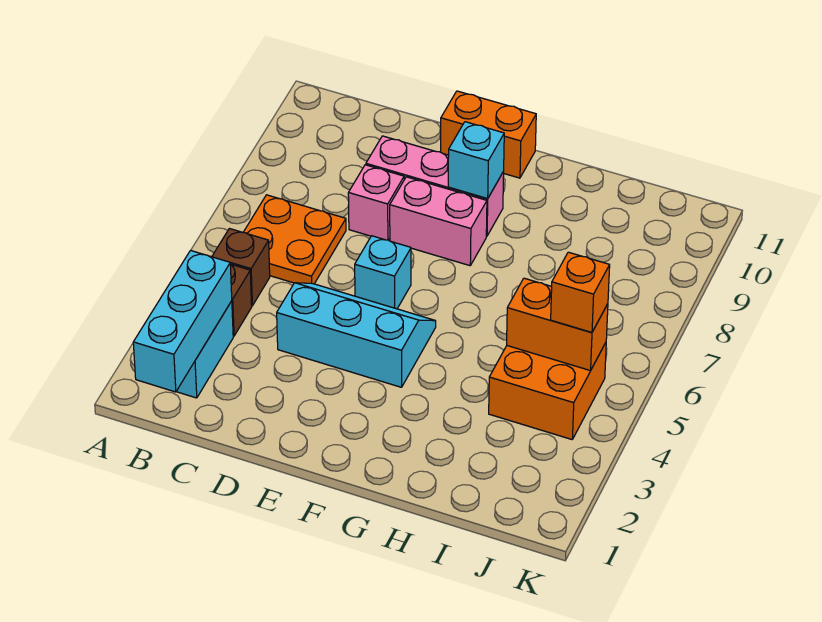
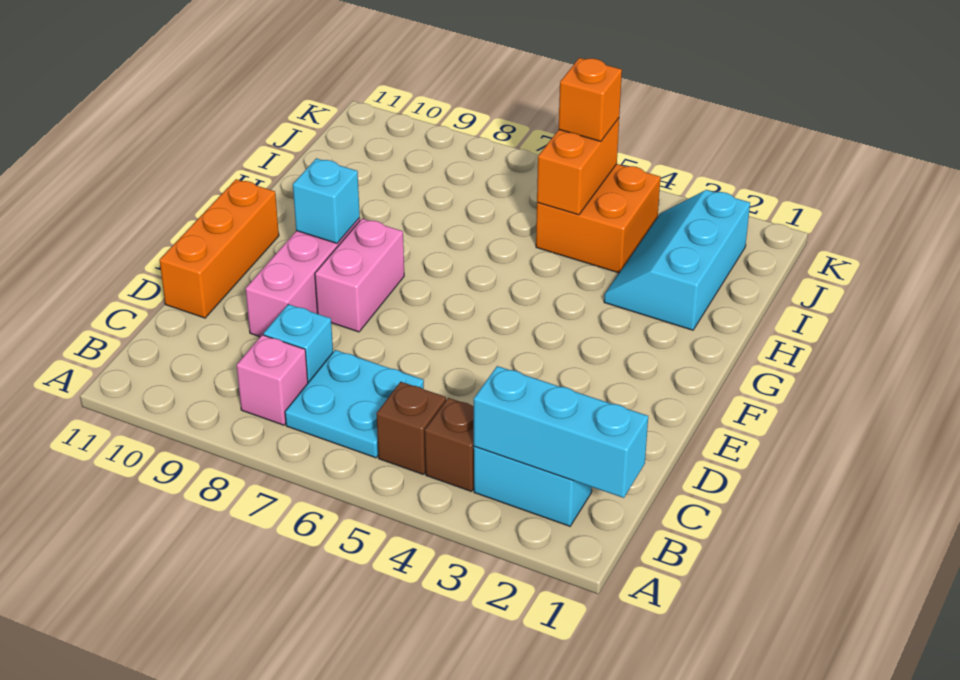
orange 2x2 plate [243,195,346,284] -> cyan 2x2 plate [285,350,424,458]
cyan 2x3 slope [277,283,436,387] -> cyan 2x3 slope moved to [604,190,750,330]
pink 1x1 brick [348,165,404,240] -> pink 1x1 brick moved to [237,335,308,425]
cyan 1x1 brick [355,236,411,309] -> cyan 1x1 brick moved to [264,304,333,382]
orange 1x2 brick [441,91,536,178] -> orange 1x3 brick [159,179,279,318]

